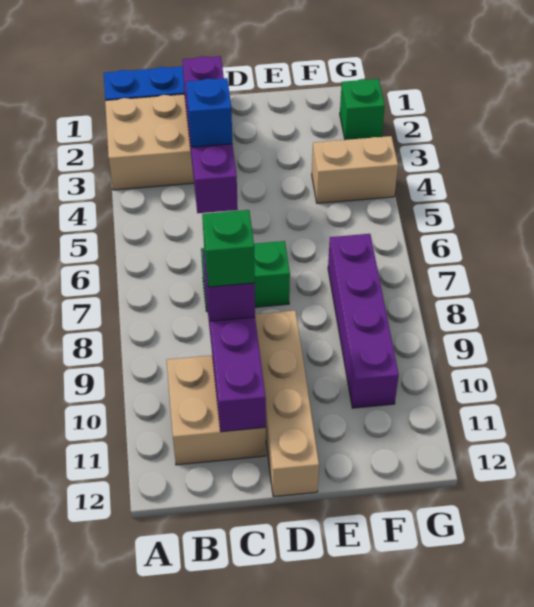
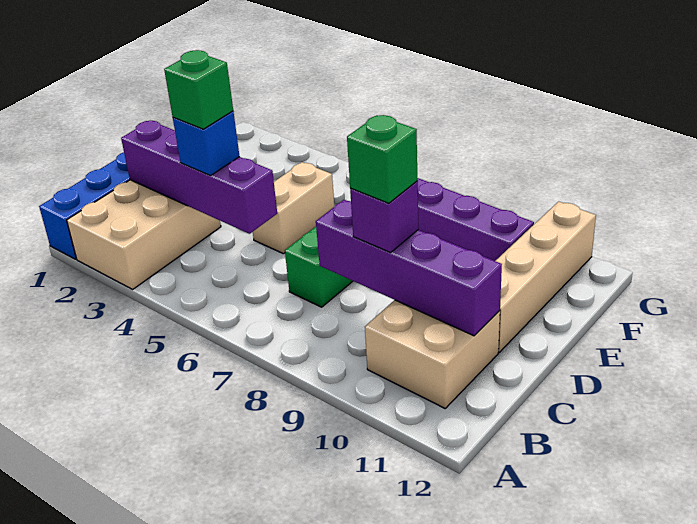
tan 1x4 brick [255,311,319,497] -> tan 1x4 brick turned to [496,201,596,352]
tan 1x2 brick [312,136,398,203] -> tan 1x2 brick moved to [253,162,334,254]
green 1x1 brick [340,79,385,140] -> green 1x1 brick moved to [164,50,233,129]

